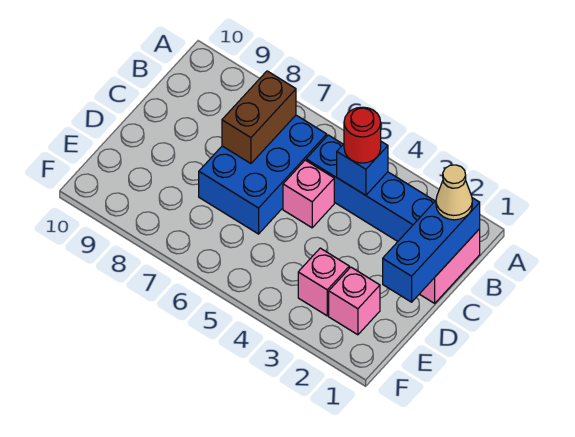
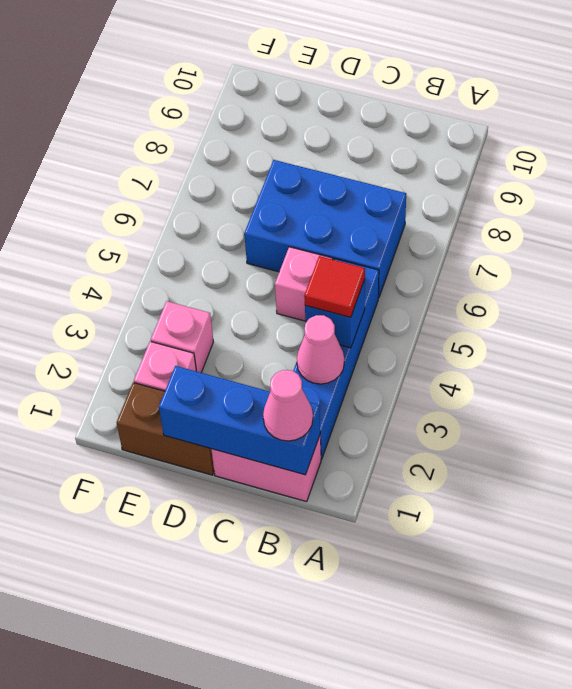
tan 1x1 cone [436,165,472,220] -> pink 1x1 cone [263,370,313,441]
none -> pink 1x1 cone [297,315,344,384]
red 1x1 round brick [344,107,381,163] -> red 1x1 tile [304,256,365,317]
brown 1x2 brick [222,71,296,164] -> brown 1x2 brick moved to [117,383,214,475]

